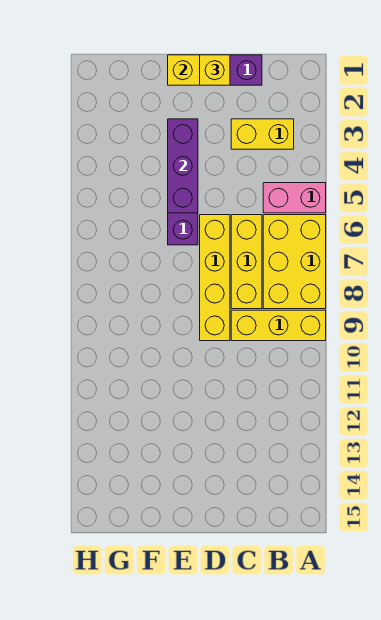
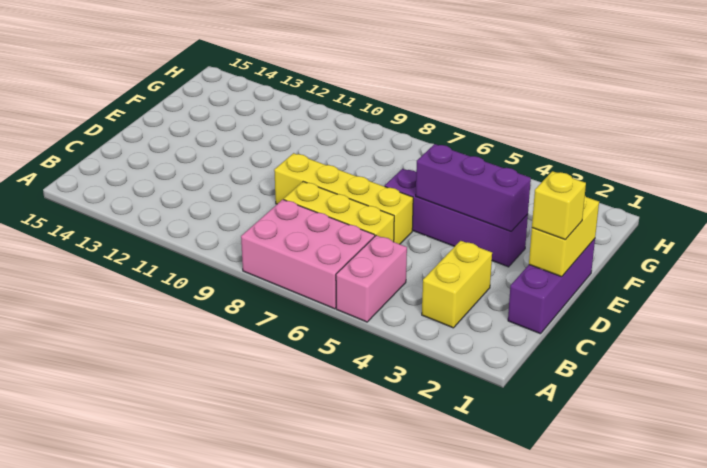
yellow 2x3 brick [263,215,326,309] -> pink 2x3 brick [241,200,375,309]
yellow 1x3 brick [231,310,326,341] -> none

